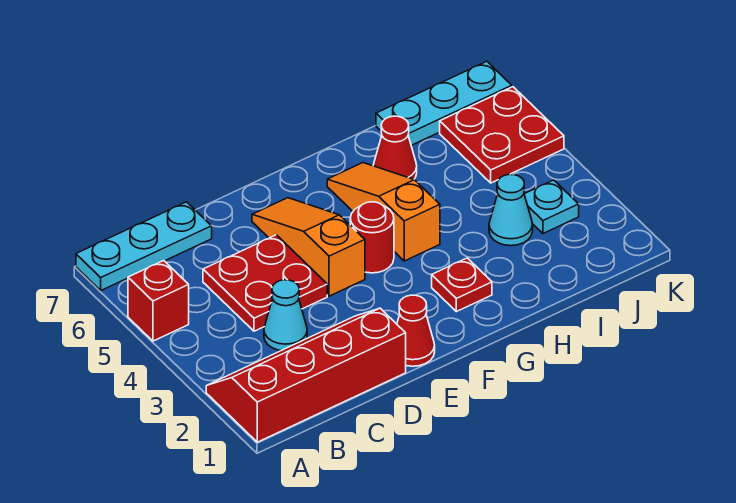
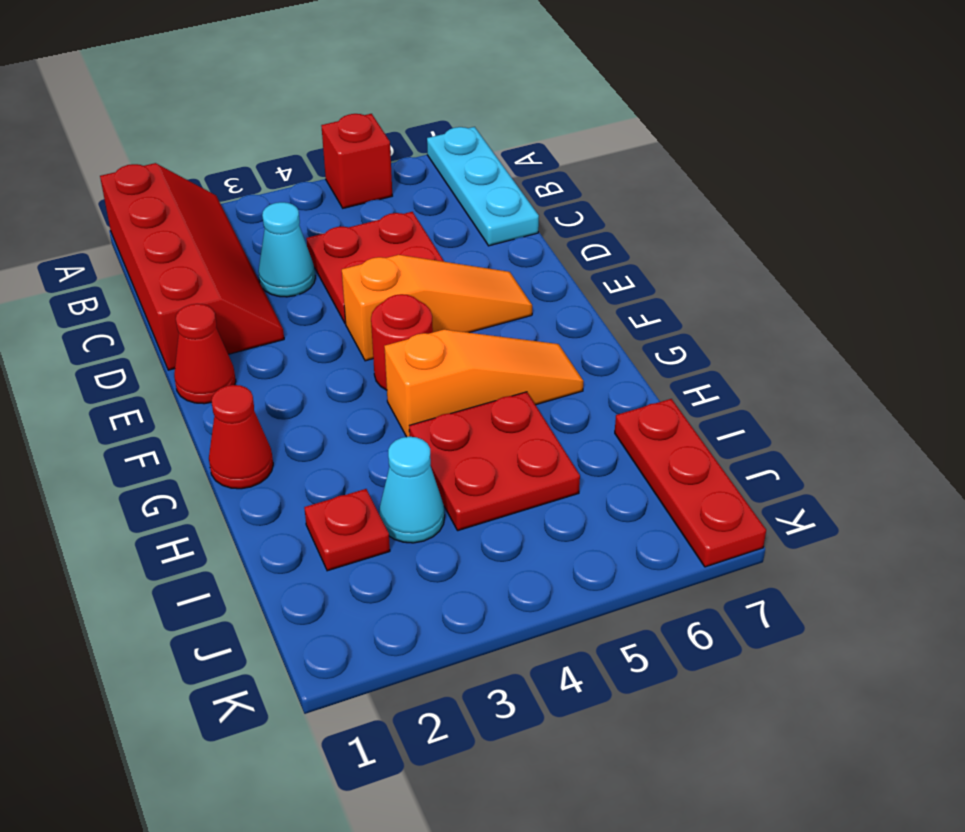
red 1x1 plate [432,258,492,312] -> red 1x1 plate moved to [304,489,390,571]
red 1x1 cone [373,116,417,179] -> red 1x1 cone moved to [209,385,273,489]
cyan 1x3 plate [376,61,512,145] -> red 1x3 plate [615,399,766,567]
cyan 1x1 plate [524,180,579,234] -> none
red 2x2 plate [440,87,564,183] -> red 2x2 plate moved to [409,392,580,531]

